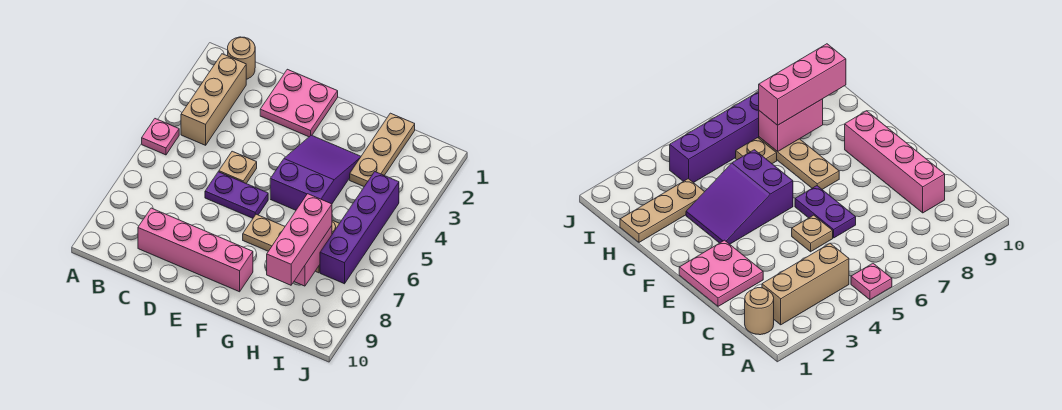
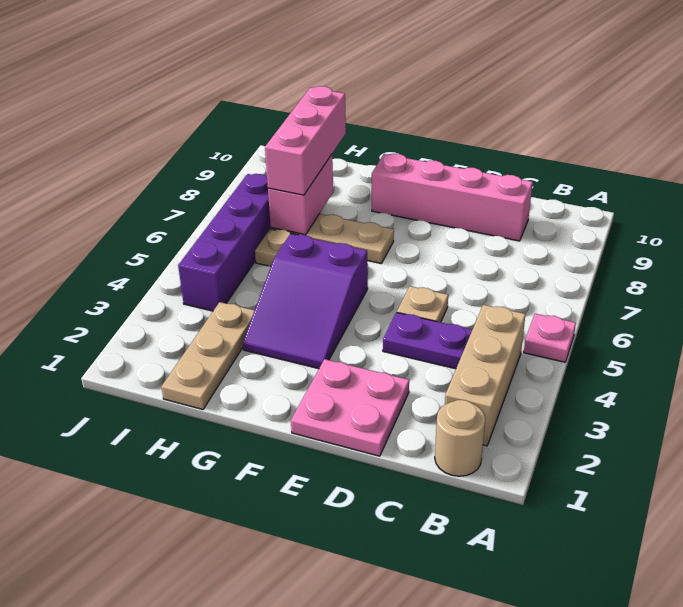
purple 1x2 plate [205,172,268,218] -> purple 1x2 plate moved to [383,312,472,369]

